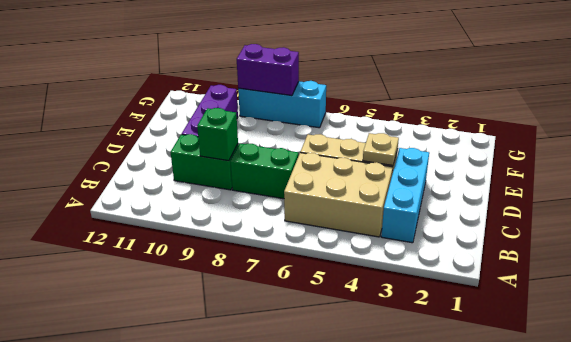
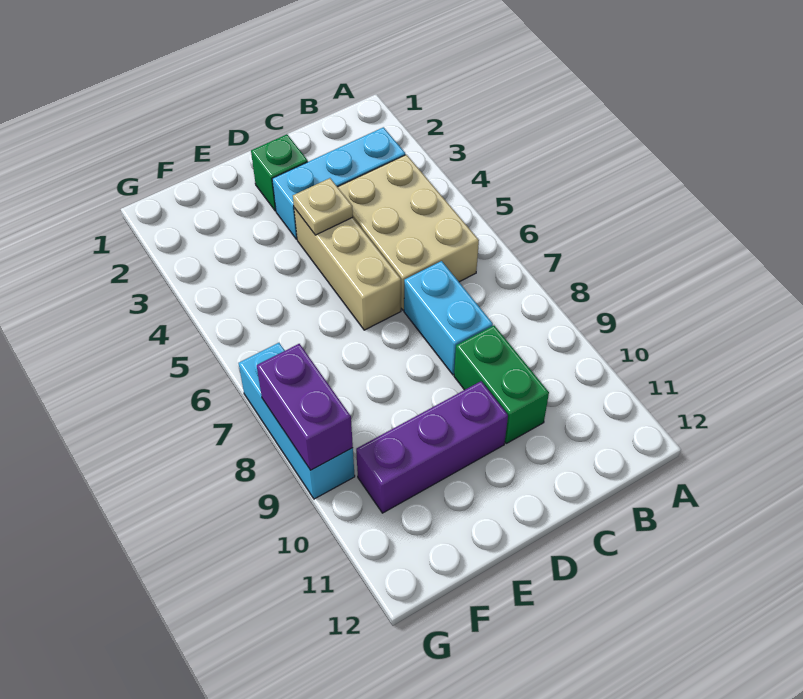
green 1x2 brick [231,143,299,199] -> cyan 1x2 brick [404,261,493,375]
green 1x1 brick [197,108,238,161] -> green 1x1 brick moved to [251,134,308,211]

